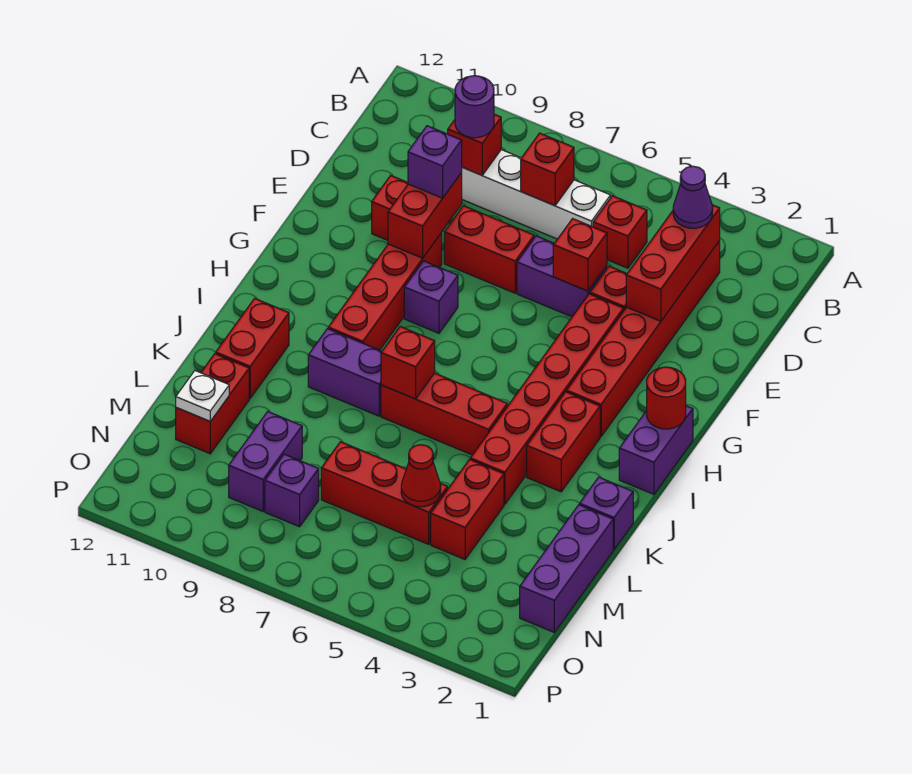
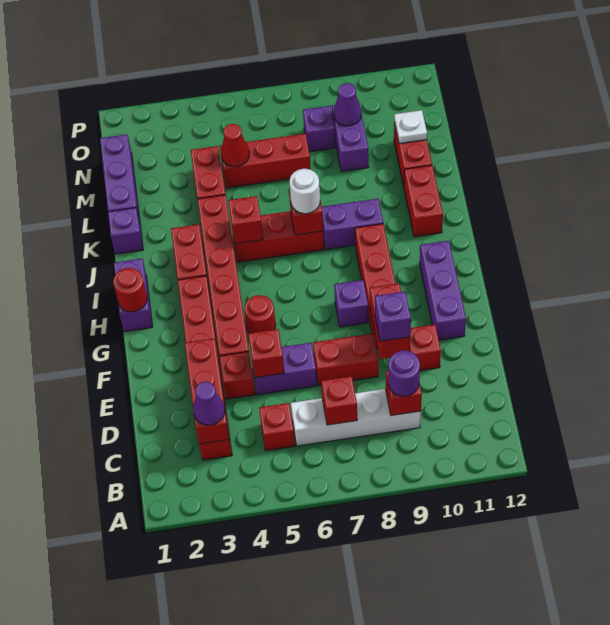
none -> purple 1x3 brick [420,241,466,340]
none -> red 1x1 round brick [244,295,276,333]
none -> red 1x1 brick [228,196,263,244]
none -> white 1x1 round brick [290,169,320,214]
none -> purple 1x1 cone [334,83,361,126]

